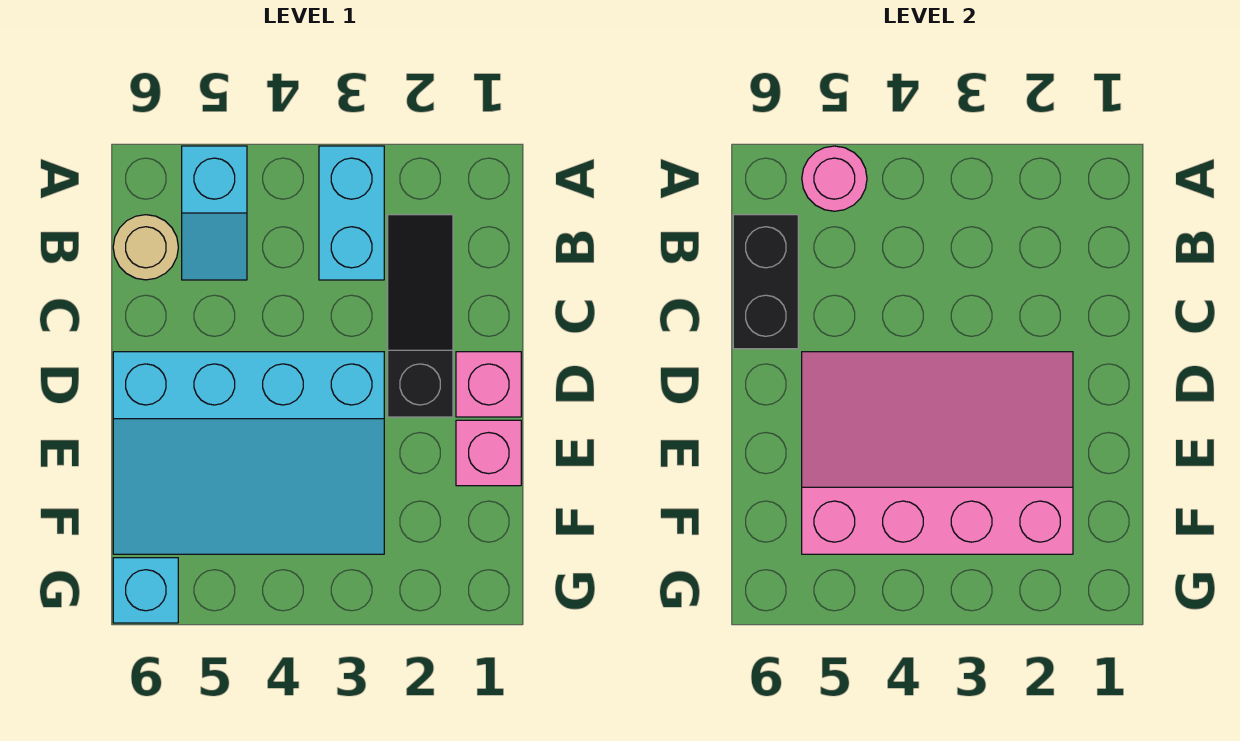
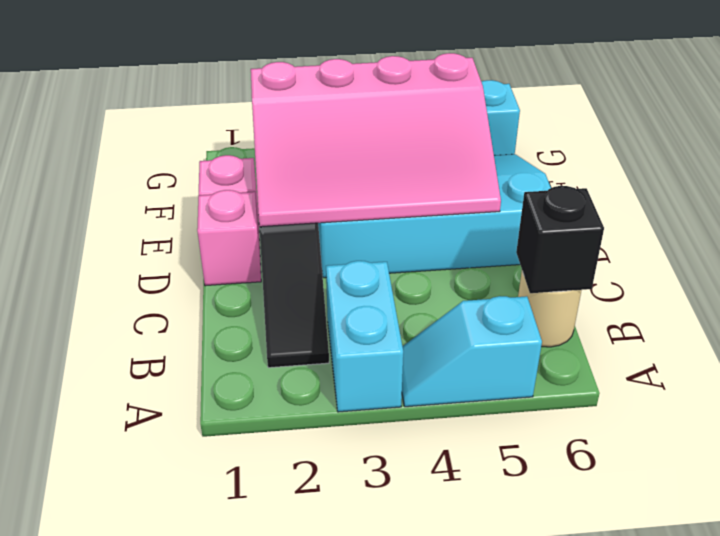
cyan 1x2 slope [182,146,247,280] -> cyan 1x2 slope turned to [402,296,542,407]
pink 1x1 round brick [802,146,867,211] -> none
black 1x2 brick [733,215,798,349] -> black 1x1 brick [516,186,604,293]

